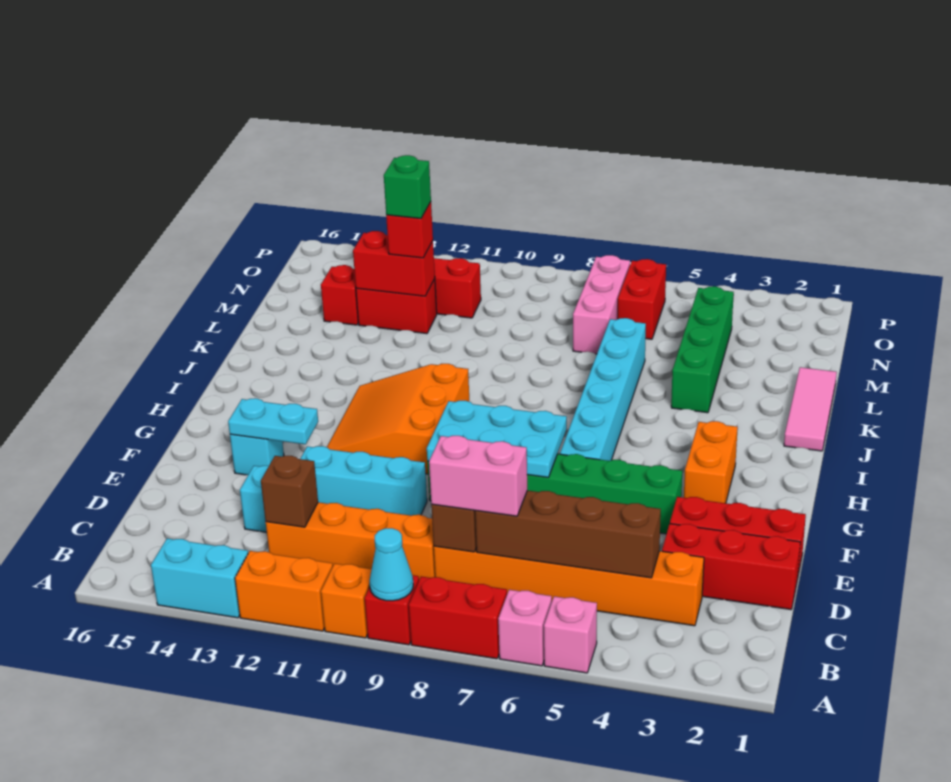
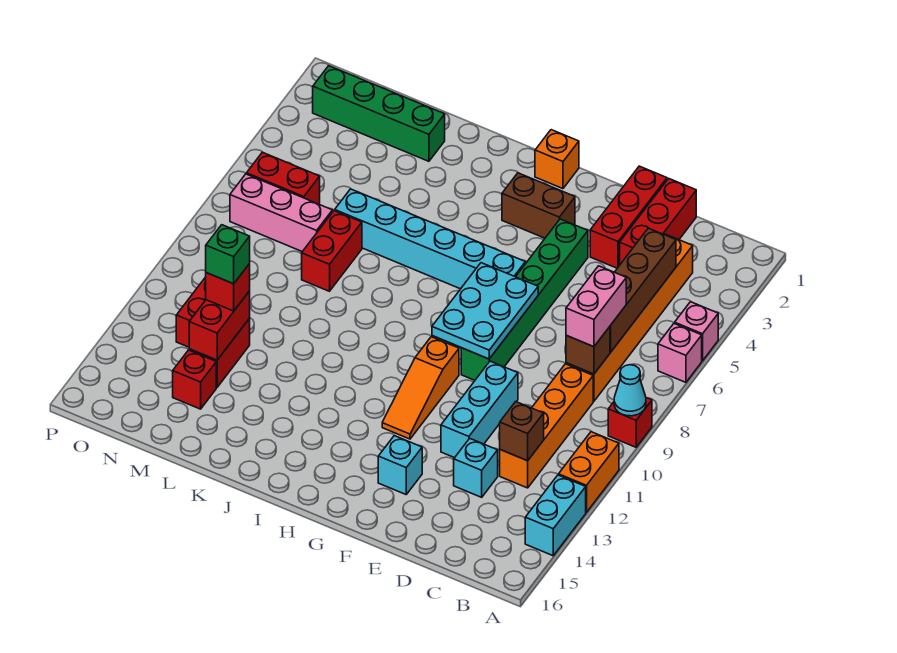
red 1x2 brick [409,576,507,659] -> red 1x2 brick moved to [302,211,362,291]
orange 1x1 brick [321,564,372,638] -> orange 1x1 brick moved to [535,130,579,189]
cyan 1x2 plate [228,398,318,444] -> none
orange 1x2 brick [684,421,738,503] -> brown 1x2 brick [502,173,575,238]
orange 3x3 slope [327,364,469,474] -> orange 1x3 slope [382,337,459,439]
pink 1x3 tile [784,367,837,451] -> none
green 1x4 brick [671,286,734,413] -> green 1x4 brick moved to [313,66,445,161]

